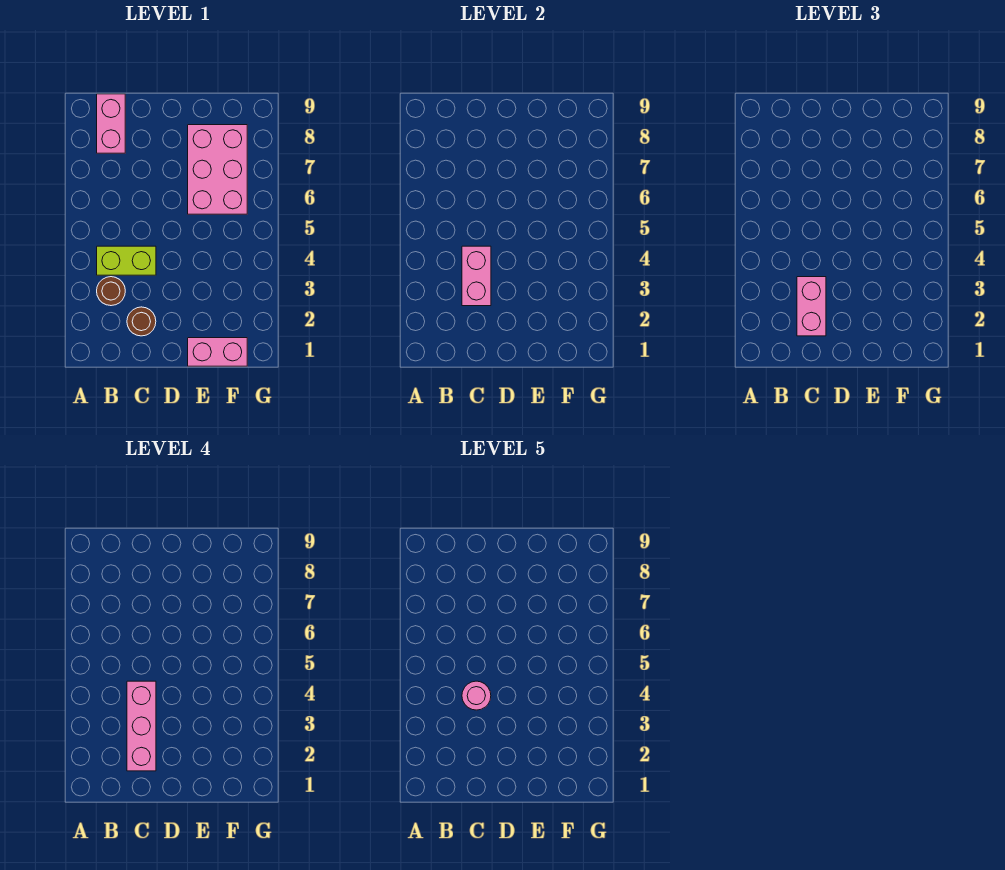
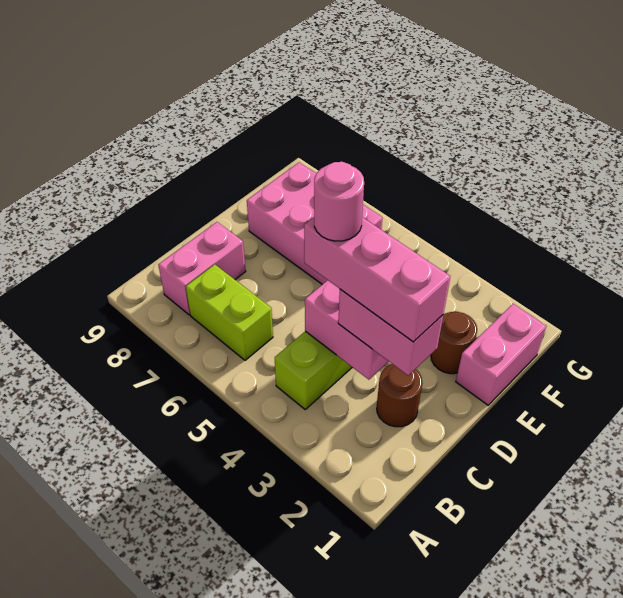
brown 1x1 round brick [97,277,125,306] -> brown 1x1 round brick moved to [431,312,477,374]
none -> lime 1x2 brick [186,264,273,360]
pink 1x2 brick [97,94,125,153] -> pink 1x2 brick turned to [158,222,246,315]

